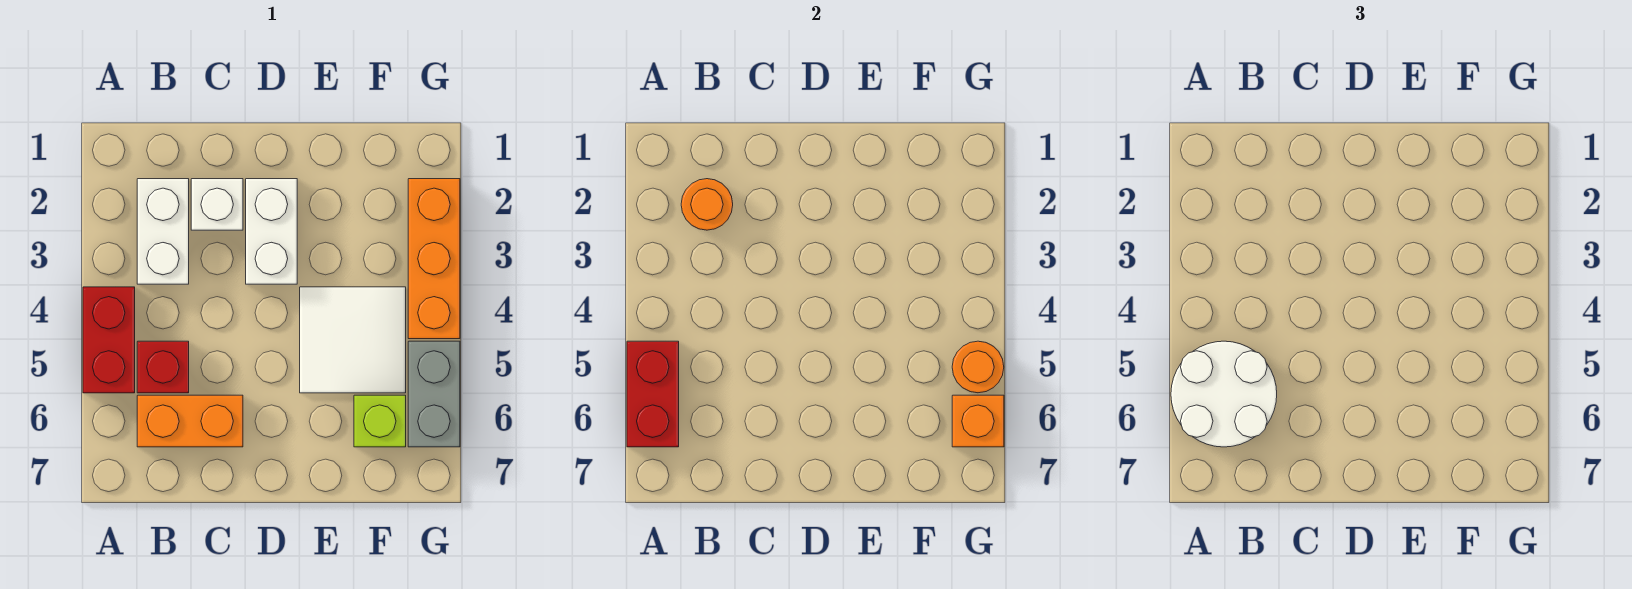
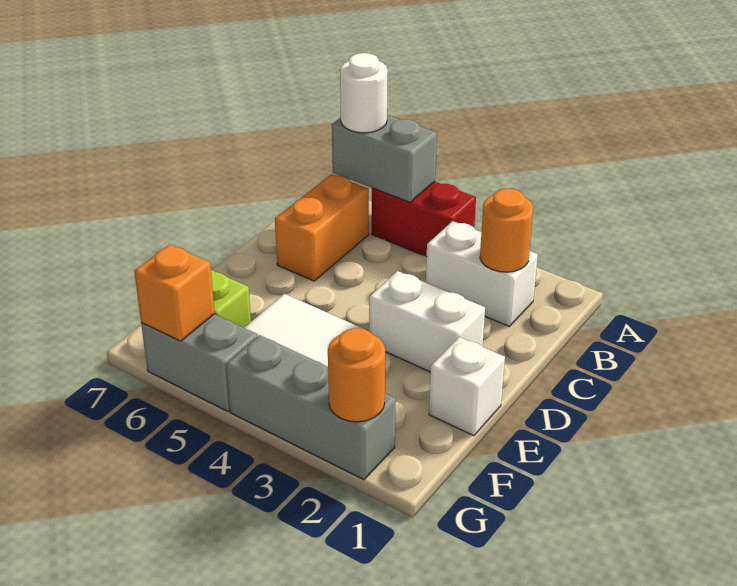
red 1x2 brick [627,341,679,447] -> grey 1x2 brick [332,115,437,202]
white 2x2 round brick [1171,341,1277,447] -> white 1x1 round brick [340,53,388,133]
red 1x1 brick [137,341,189,393] -> none
white 1x1 brick [191,179,243,230] -> white 1x1 brick moved to [429,337,505,436]
orange 1x3 brick [408,179,460,339] -> grey 1x3 brick [226,335,396,480]
orange 1x1 round brick [952,341,1004,393] -> orange 1x1 round brick moved to [328,328,385,422]

